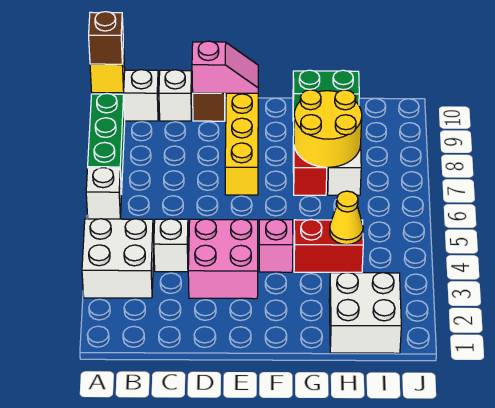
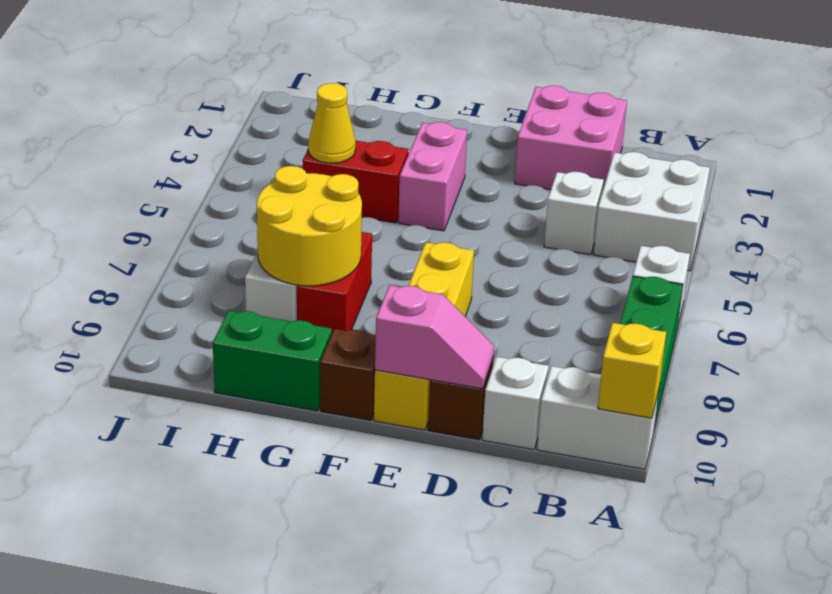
brown 1x1 brick [89,12,123,64] -> brown 1x1 brick moved to [320,329,376,421]
pink 2x2 brick [188,219,258,299] -> pink 2x2 brick moved to [515,86,627,190]
pink 1x2 slope [192,41,258,93] -> pink 1x2 slope turned to [375,285,494,389]
pink 1x1 brick [259,219,293,272] -> pink 1x2 brick [398,122,467,231]
white 2x2 brick [329,272,401,353] -> none

